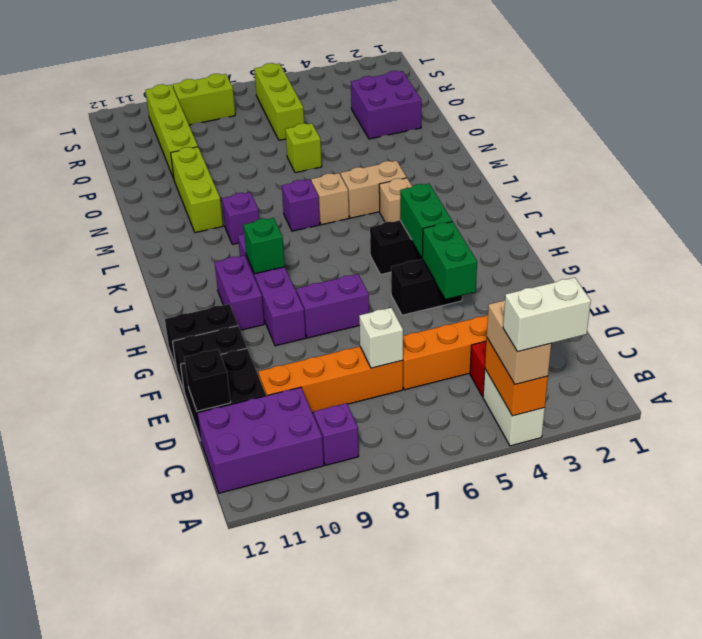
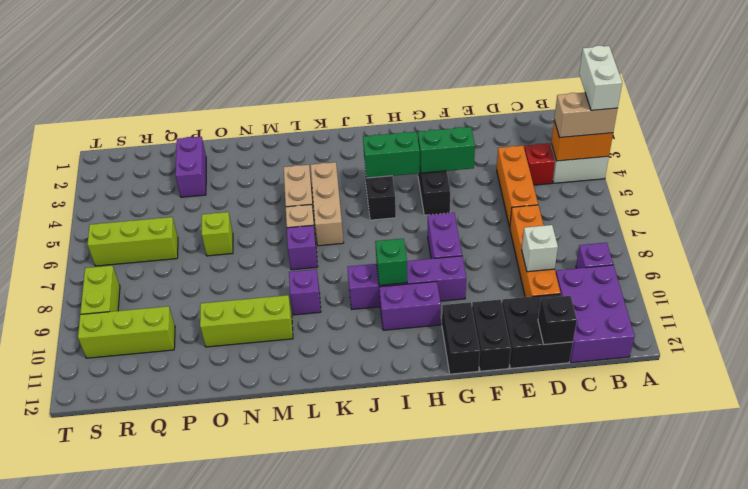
white 1x1 brick [359,308,403,368] -> white 1x1 brick moved to [522,225,558,272]
tan 1x1 brick [379,178,412,222] -> tan 1x3 brick [311,162,344,246]
purple 2x2 brick [351,71,422,139] -> purple 1x2 brick [175,137,206,197]
lime 1x4 brick [145,84,198,179] -> lime 1x3 brick [78,306,175,358]

